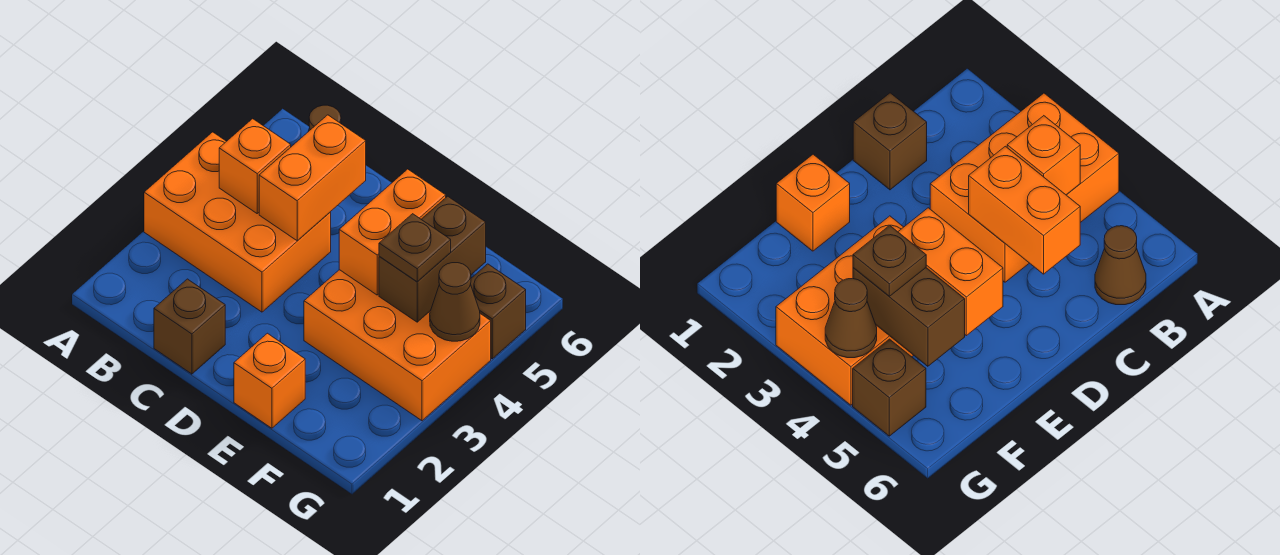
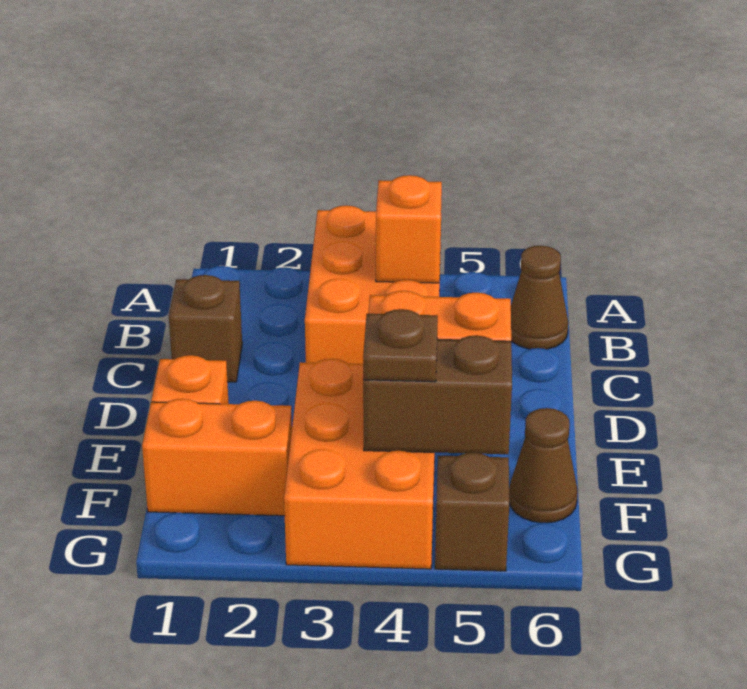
orange 1x2 brick [259,115,366,241] -> orange 1x2 brick moved to [142,399,292,516]
brown 1x1 cone [430,263,480,341] -> brown 1x1 cone moved to [509,408,578,523]

